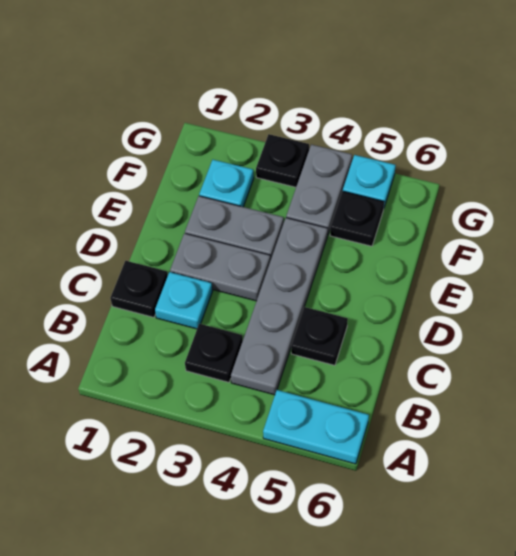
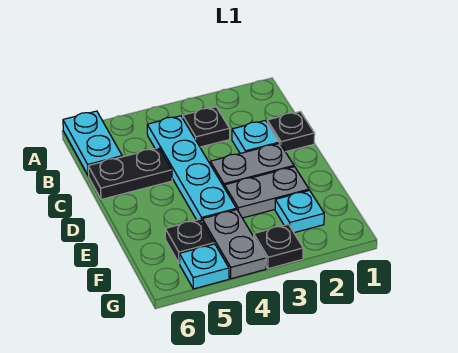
cyan 1x2 plate [263,390,369,464] -> cyan 1x2 plate turned to [63,111,122,176]
grey 1x4 plate [231,218,328,395] -> cyan 1x4 plate [147,116,237,221]
black 1x1 plate [291,307,348,365] -> black 1x2 plate [88,148,172,199]

